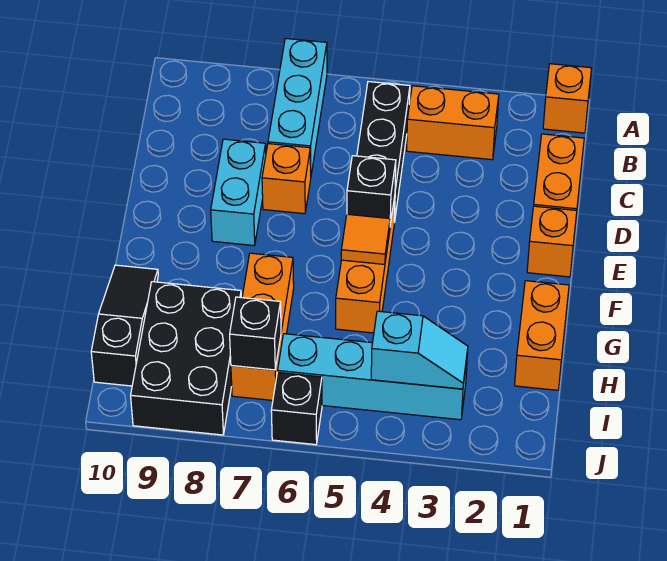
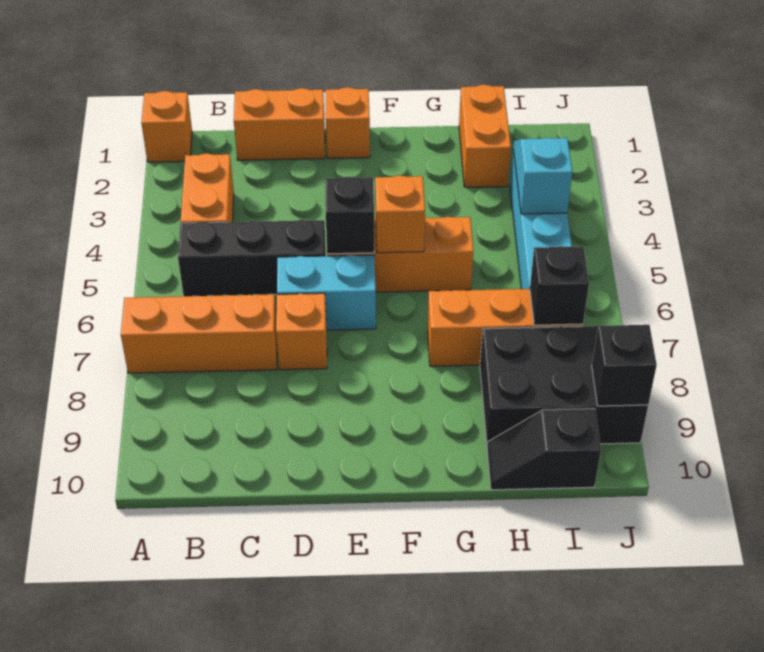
cyan 1x3 brick [268,38,327,174] -> orange 1x3 brick [121,294,277,373]
cyan 1x2 brick [211,139,266,246] -> cyan 1x2 brick moved to [277,255,376,330]
orange 1x1 tile [341,214,390,264] -> orange 1x1 brick [375,175,425,253]
orange 1x2 brick [515,281,569,390] -> orange 1x2 brick turned to [459,85,511,187]
black 1x3 slope [91,265,158,386] -> black 1x2 slope [487,409,601,490]
black 1x1 brick [271,372,322,445] -> black 1x1 brick moved to [592,325,657,406]

